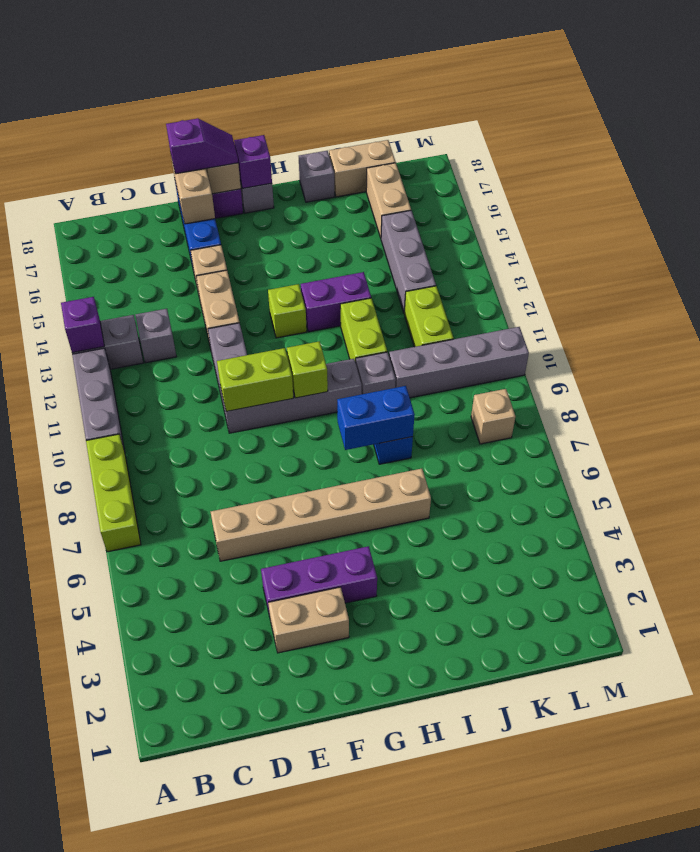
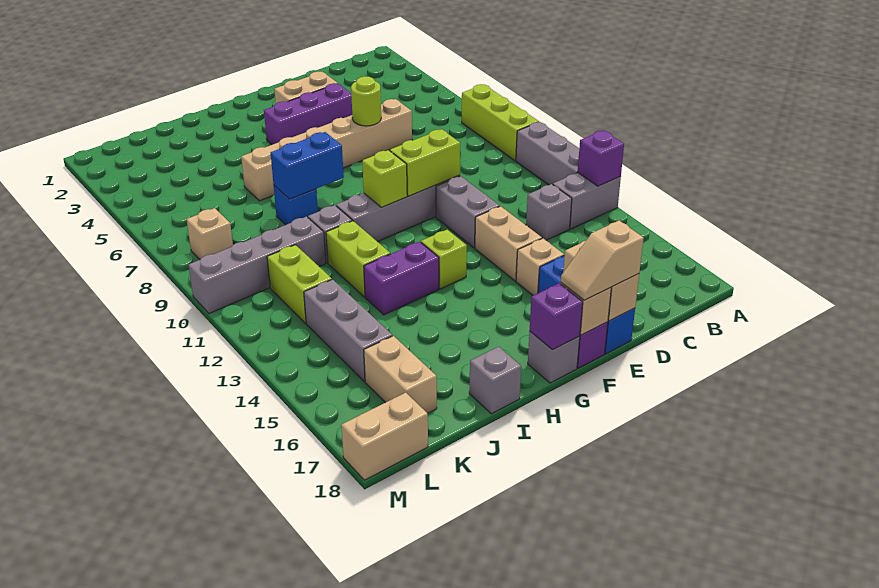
none -> lime 1x1 round brick [351,76,381,126]
purple 1x2 slope [166,118,238,174] -> tan 1x2 slope [561,221,644,300]
tan 1x2 brick [329,140,396,197] -> tan 1x2 brick moved to [341,393,428,480]

